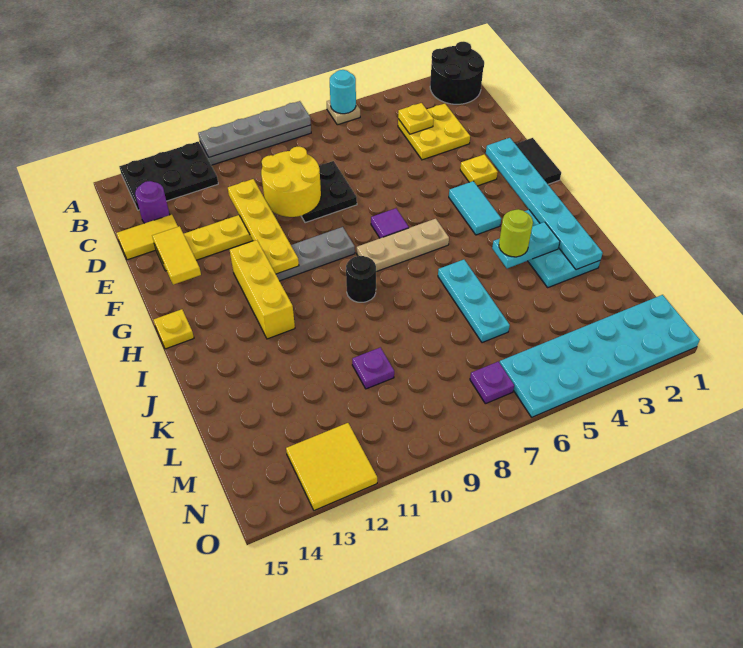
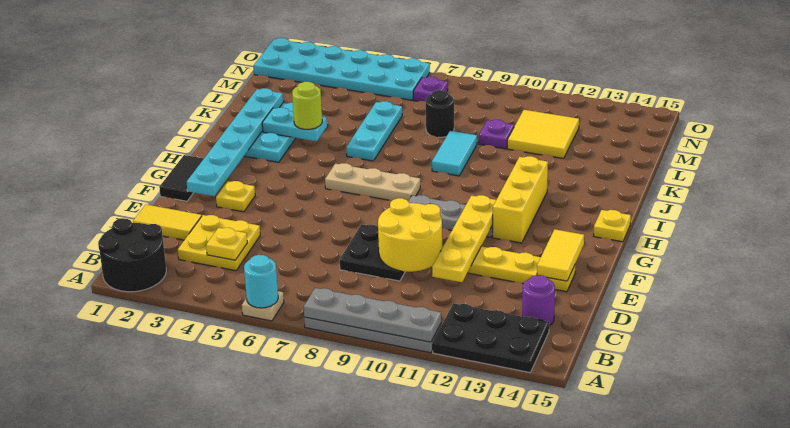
yellow 1x2 tile [116,215,178,260] -> yellow 1x2 tile moved to [133,204,202,240]
cyan 1x2 tile [449,181,501,235] -> cyan 1x2 tile moved to [432,131,477,176]
purple 1x1 tile [371,208,409,238] -> none
black 1x1 round brick [346,256,376,302] -> black 1x1 round brick moved to [426,90,454,137]
yellow 2x2 tile [286,423,377,510] -> yellow 2x2 tile moved to [507,110,579,158]

